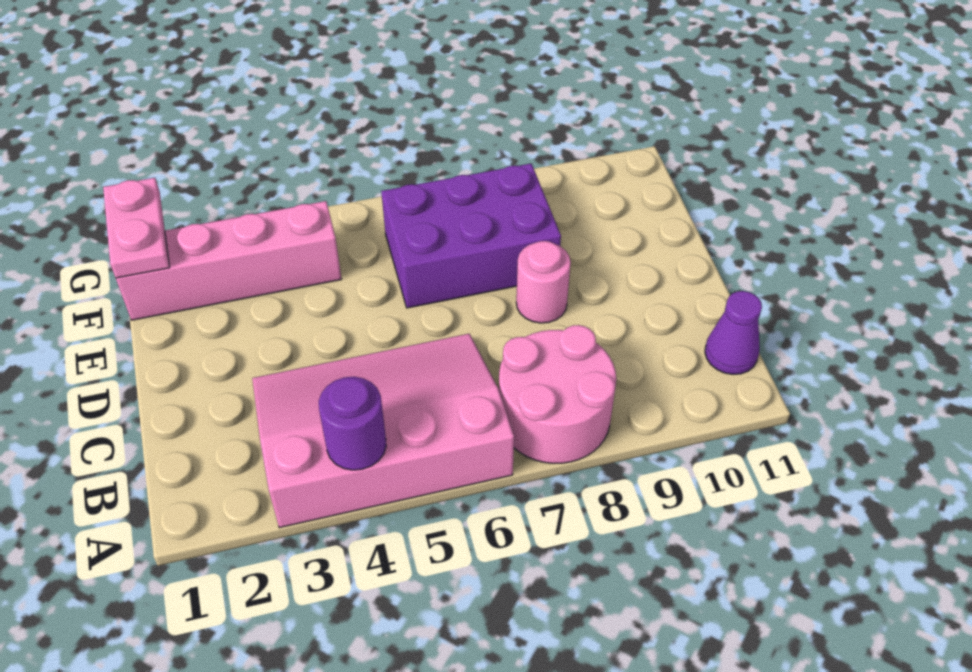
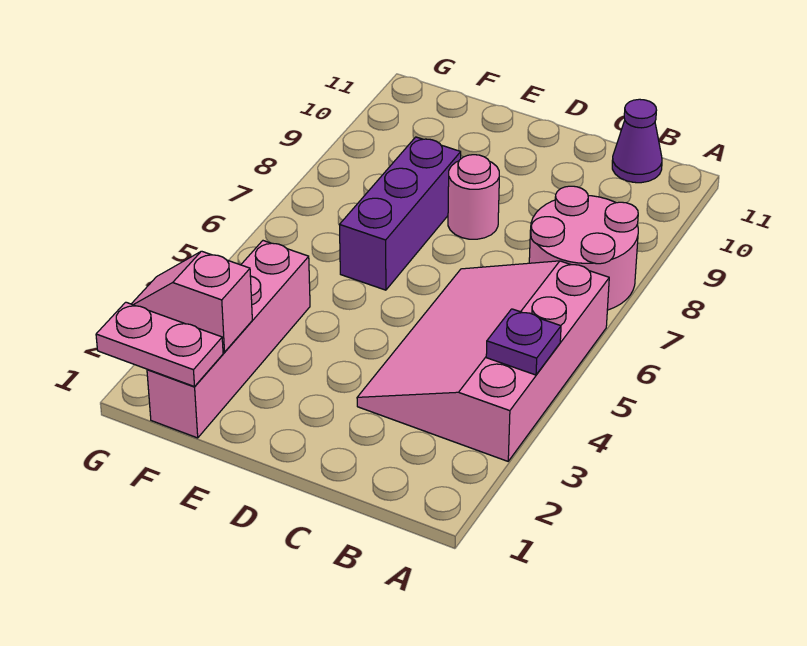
purple 1x1 round brick [319,377,386,470] -> purple 1x1 plate [486,309,561,375]
purple 2x3 brick [381,164,561,308] -> purple 1x3 brick [339,137,461,290]
none -> pink 1x2 slope [132,251,252,352]

